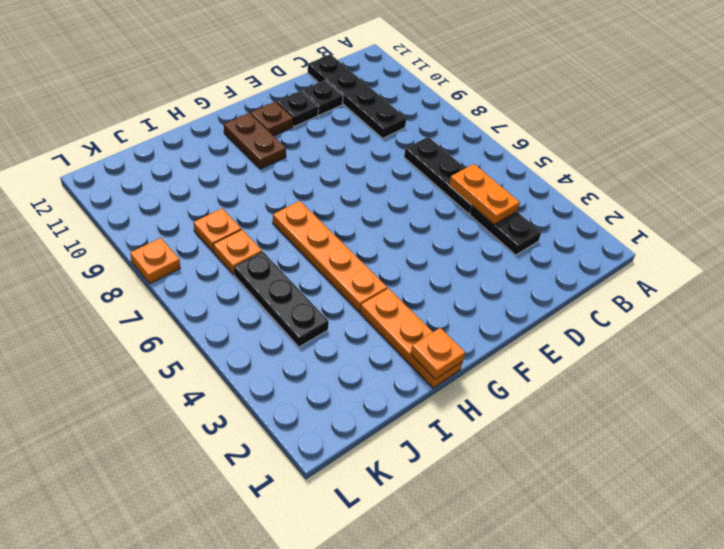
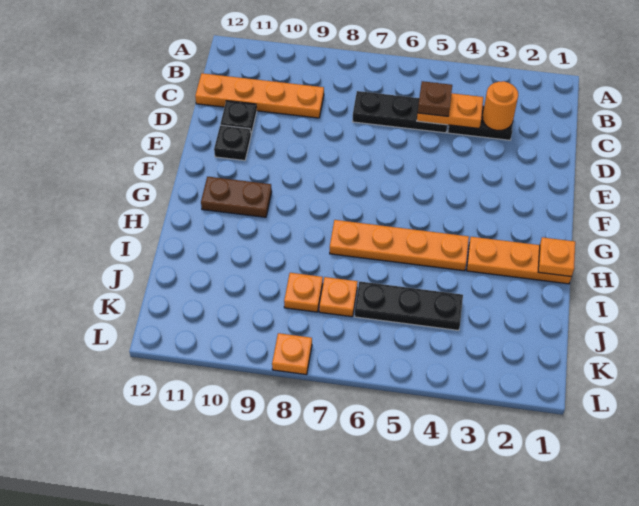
none -> orange 1x1 round brick [483,81,518,131]
black 1x4 plate [308,54,406,138] -> orange 1x4 plate [195,73,324,118]
brown 1x1 plate [251,102,293,136] -> brown 1x1 plate moved to [418,81,452,116]

